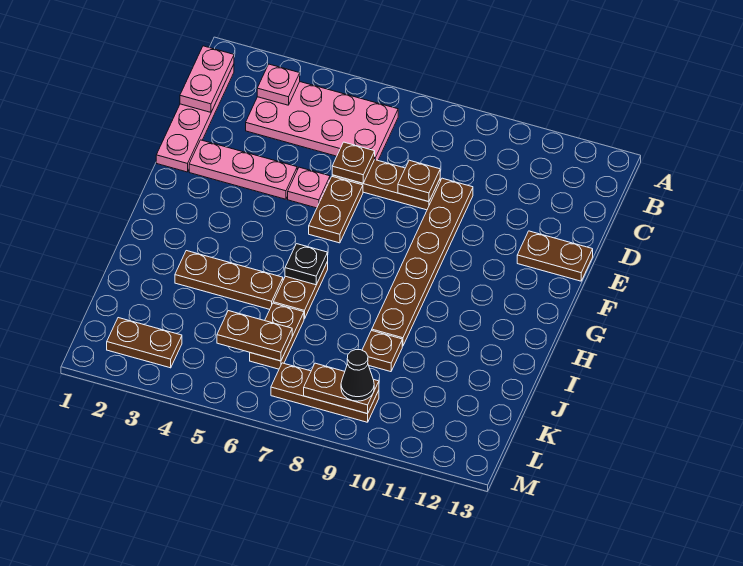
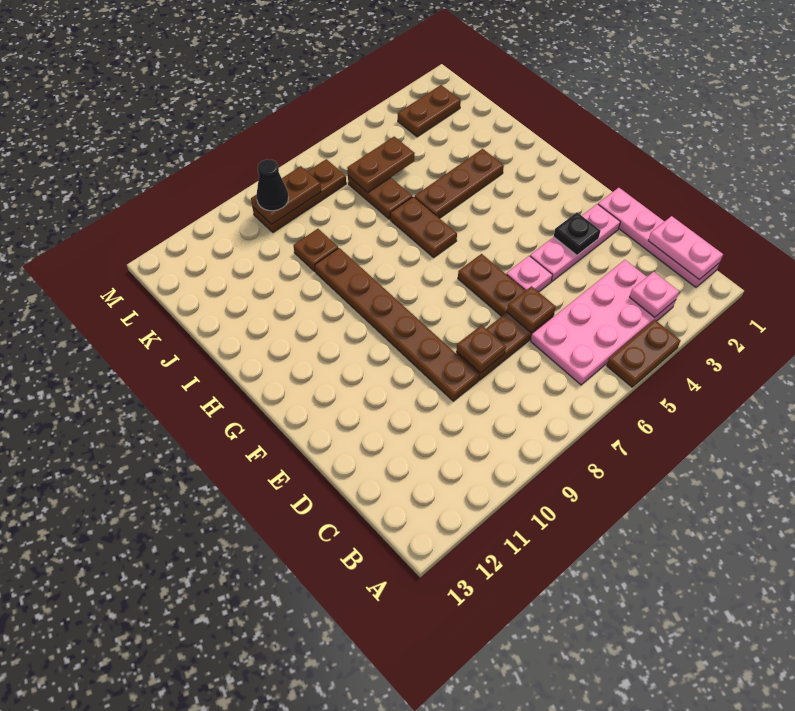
brown 1x2 plate [517,231,593,281] -> brown 1x2 plate moved to [607,320,681,387]
black 1x1 plate [285,244,328,285] -> black 1x1 plate moved to [554,212,601,255]

